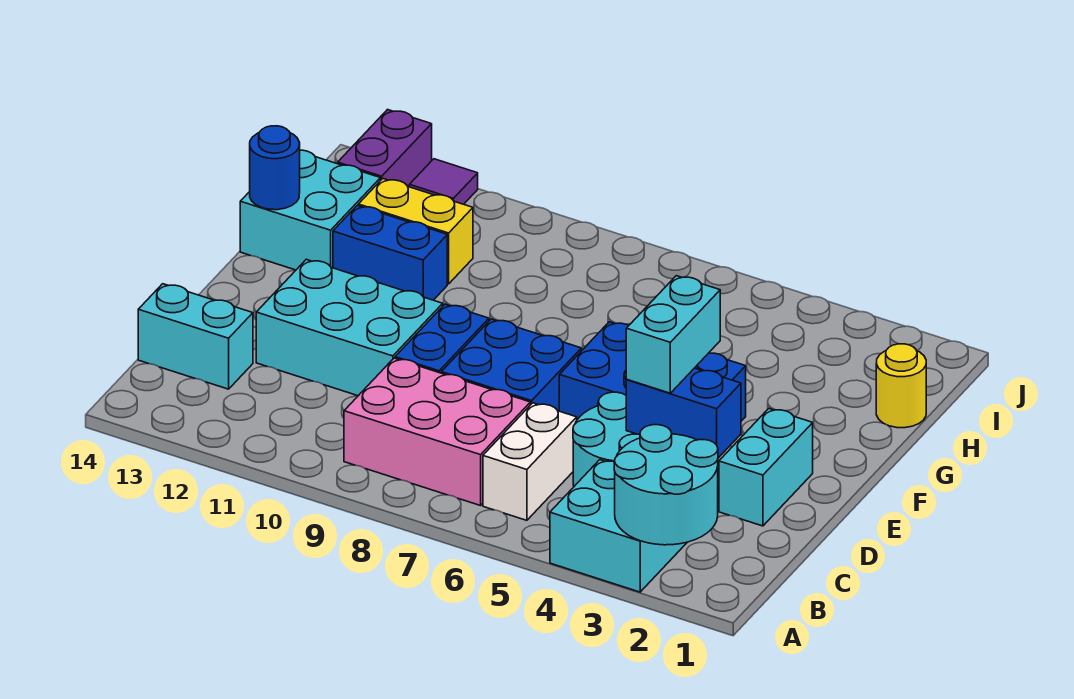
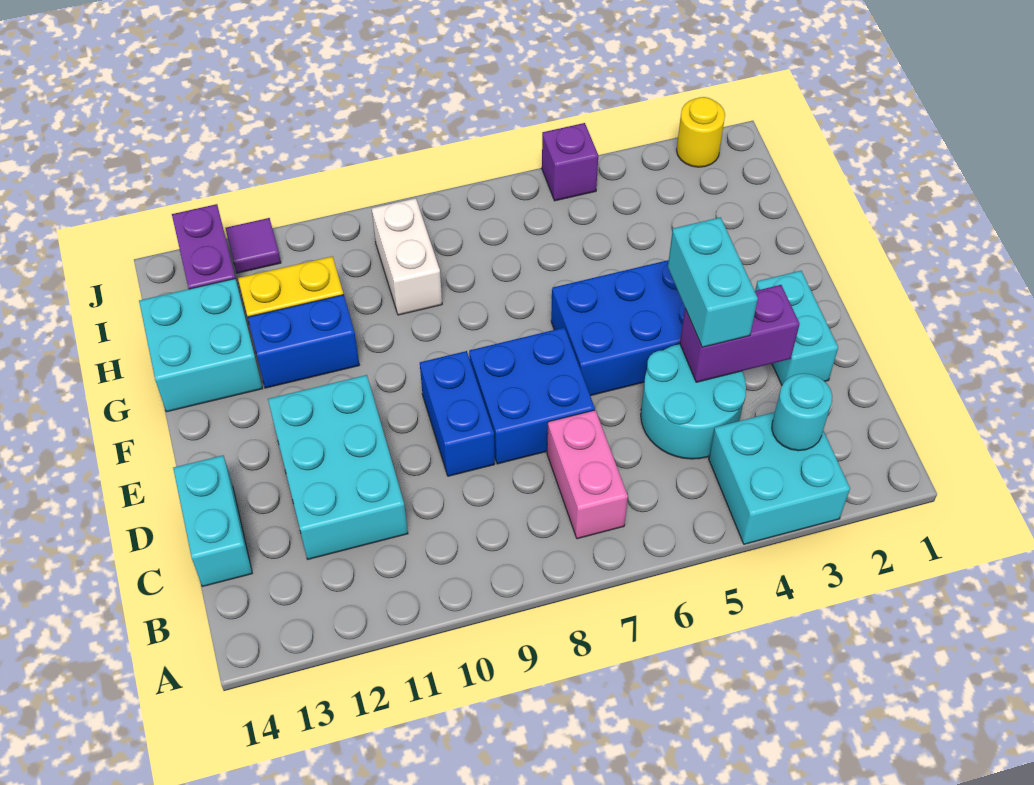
cyan 2x2 round brick [614,425,718,545] -> cyan 1x1 round brick [772,373,832,451]
white 1x2 brick [483,403,577,520] -> white 1x2 brick moved to [372,198,442,315]
pink 2x3 brick [344,358,530,506] -> pink 1x2 brick [547,410,628,539]
cyan 1x2 brick [138,284,253,389] -> cyan 1x2 brick turned to [173,455,252,586]
blue 1x2 brick [626,368,741,458] -> purple 1x2 brick [680,285,800,382]
cyan 2x3 brick [256,259,443,396] -> cyan 2x3 brick turned to [268,375,408,559]
blue 1x1 round brick [250,126,300,210] -> none
yellow 1x1 round brick [876,344,926,428] -> yellow 1x1 round brick moved to [677,97,725,167]
none -> purple 1x1 brick [542,123,598,201]

